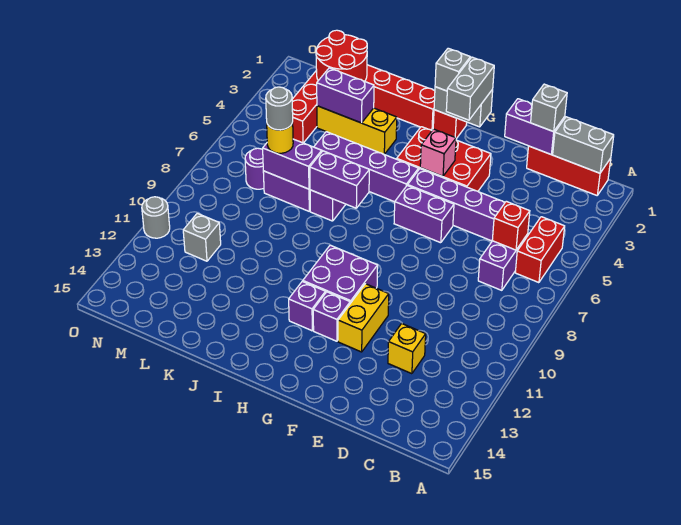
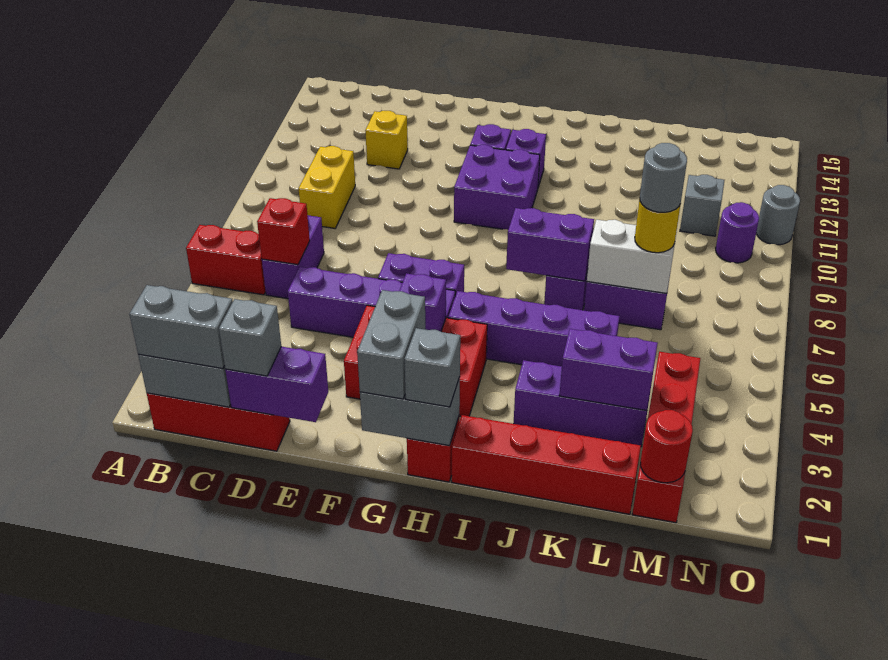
none -> grey 1x2 brick [129,285,233,369]
red 1x2 brick [515,217,565,283] -> red 1x2 brick turned to [186,225,266,295]
yellow 1x2 brick [338,284,389,352] -> yellow 1x2 brick moved to [299,146,355,228]
pink 1x1 brick [420,129,456,176] -> purple 1x1 brick [399,273,446,331]
yellow 1x3 brick [317,106,397,154] -> purple 1x3 brick [514,360,650,447]
purple 1x2 brick [263,139,322,189] -> white 1x2 brick [587,220,677,293]
red 2x2 round brick [316,30,367,81] -> red 1x1 round brick [641,410,693,483]
purple 1x1 round brick [245,148,264,189] -> purple 1x1 round brick moved to [716,202,759,263]

